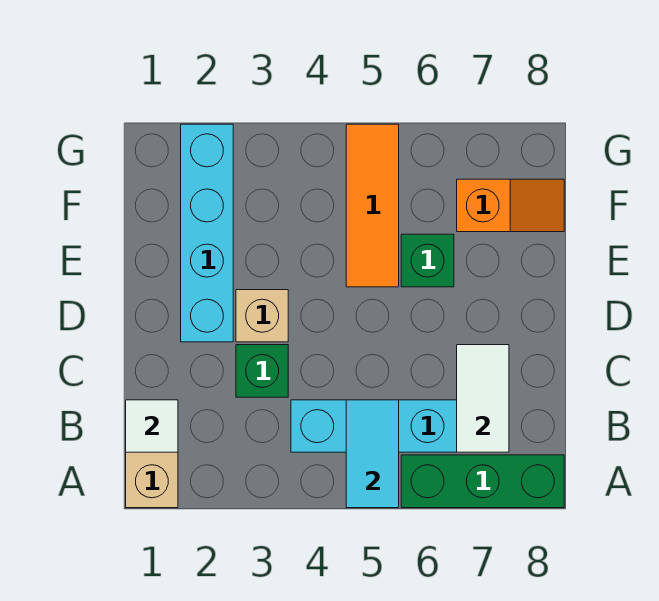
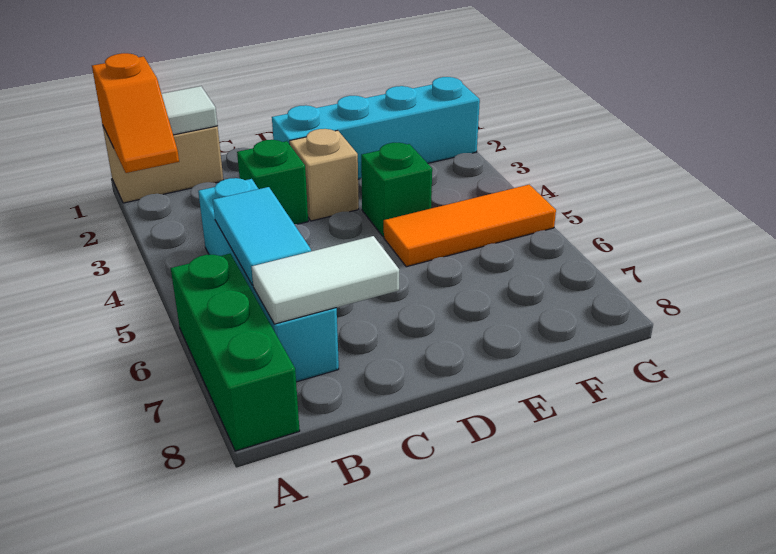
cyan 1x2 tile [346,400,399,508] -> cyan 1x2 tile turned to [213,187,311,286]
green 1x1 brick [401,234,454,287] -> green 1x1 brick moved to [361,143,432,237]
orange 1x2 slope [457,179,564,232] -> orange 1x2 slope moved to [92,53,179,173]

